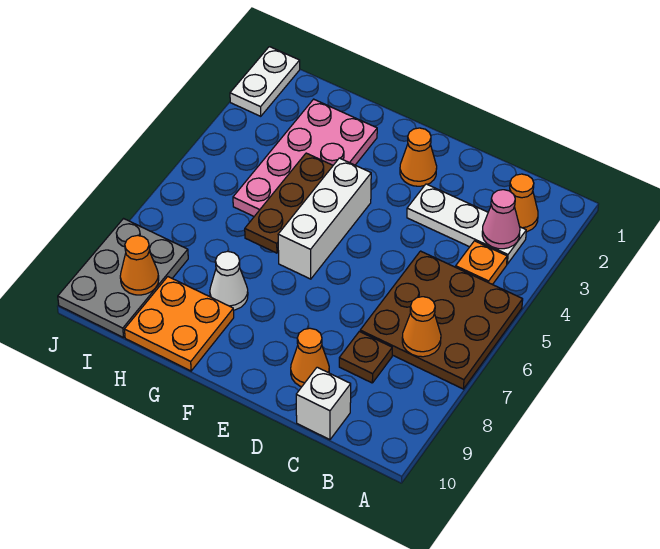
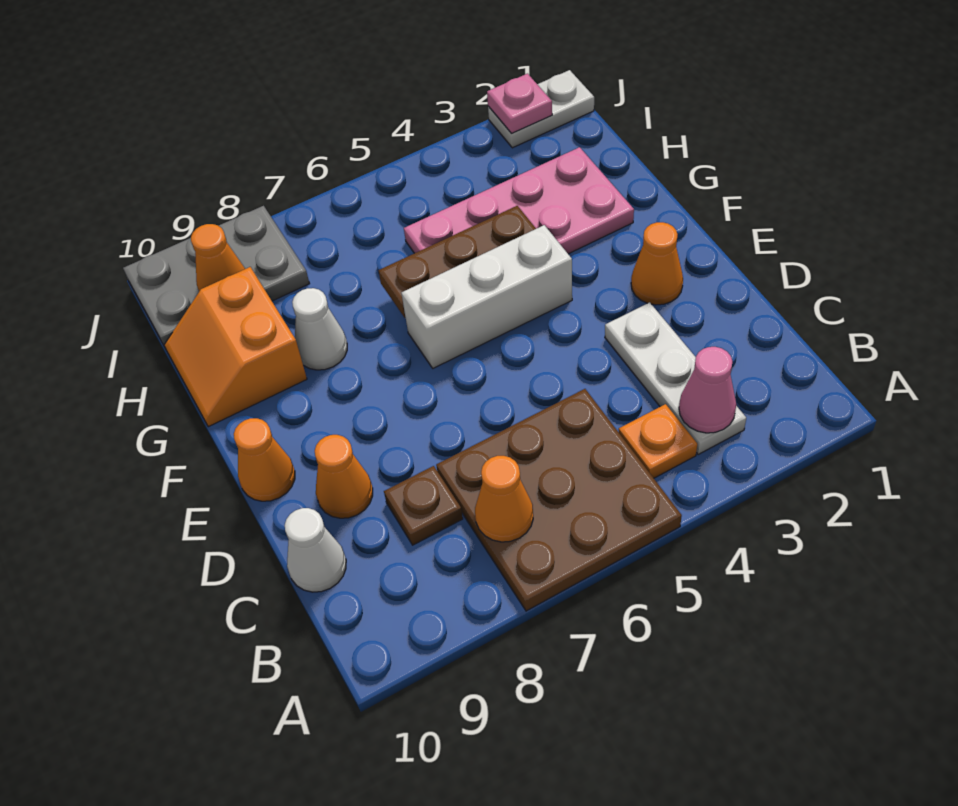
orange 1x1 cone [510,174,538,232] -> orange 1x1 cone moved to [234,418,295,501]
white 1x1 brick [296,367,351,440] -> white 1x1 cone [285,508,346,592]
orange 2x2 plate [124,277,234,371] -> orange 2x2 slope [164,267,307,427]
none -> pink 1x1 plate [487,74,552,133]

